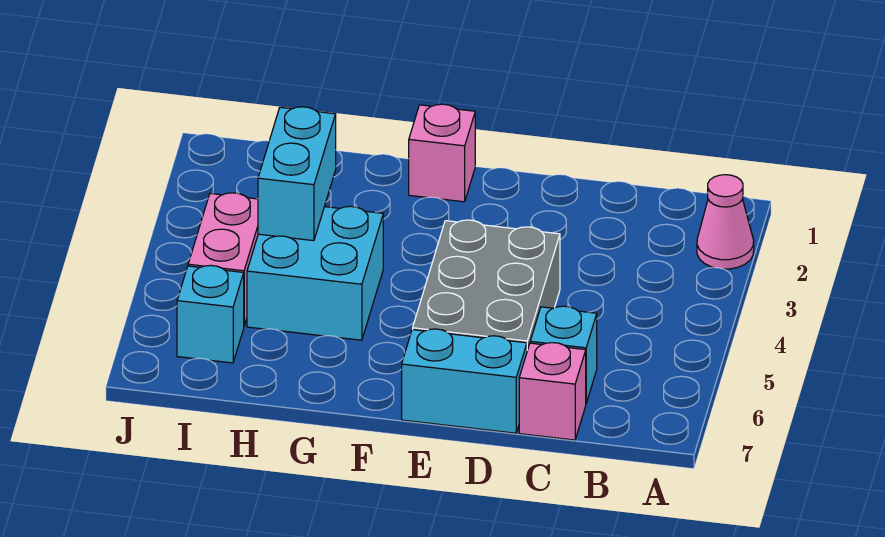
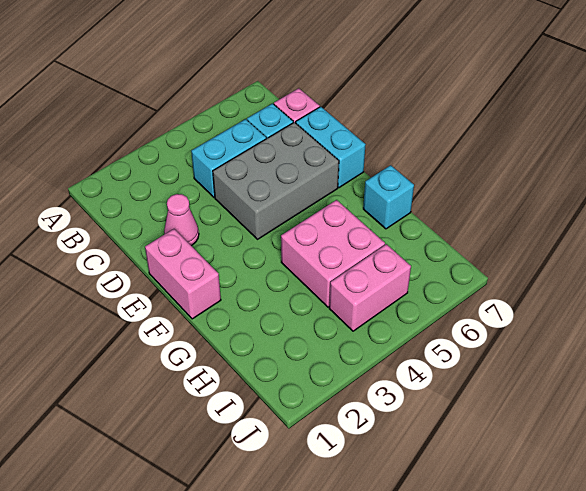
pink 1x1 cone [697,175,754,269] -> pink 1x1 cone moved to [164,194,199,246]
pink 1x1 brick [409,104,475,202] -> pink 1x2 brick [145,229,221,319]
cyan 2x2 brick [247,206,383,340] -> pink 2x2 brick [281,200,385,307]
cyan 1x2 brick [258,107,336,241] -> cyan 1x2 brick moved to [191,119,266,197]
cyan 1x1 brick [177,265,244,363] -> cyan 1x1 brick moved to [363,165,414,229]

